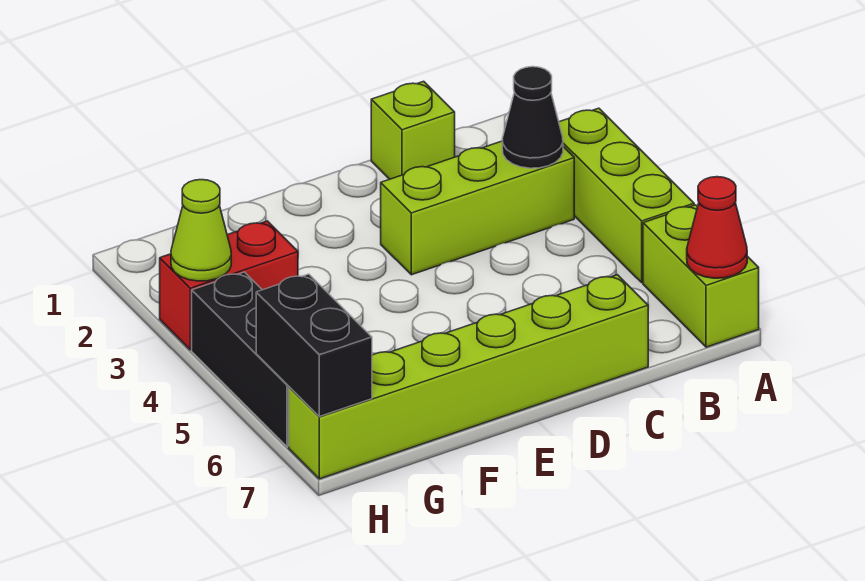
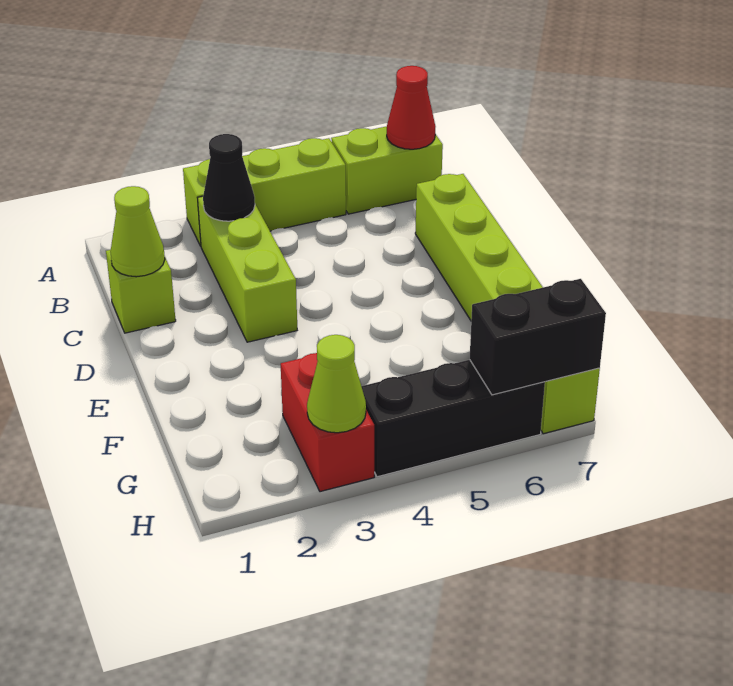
none -> lime 1x1 cone [110,186,165,277]

